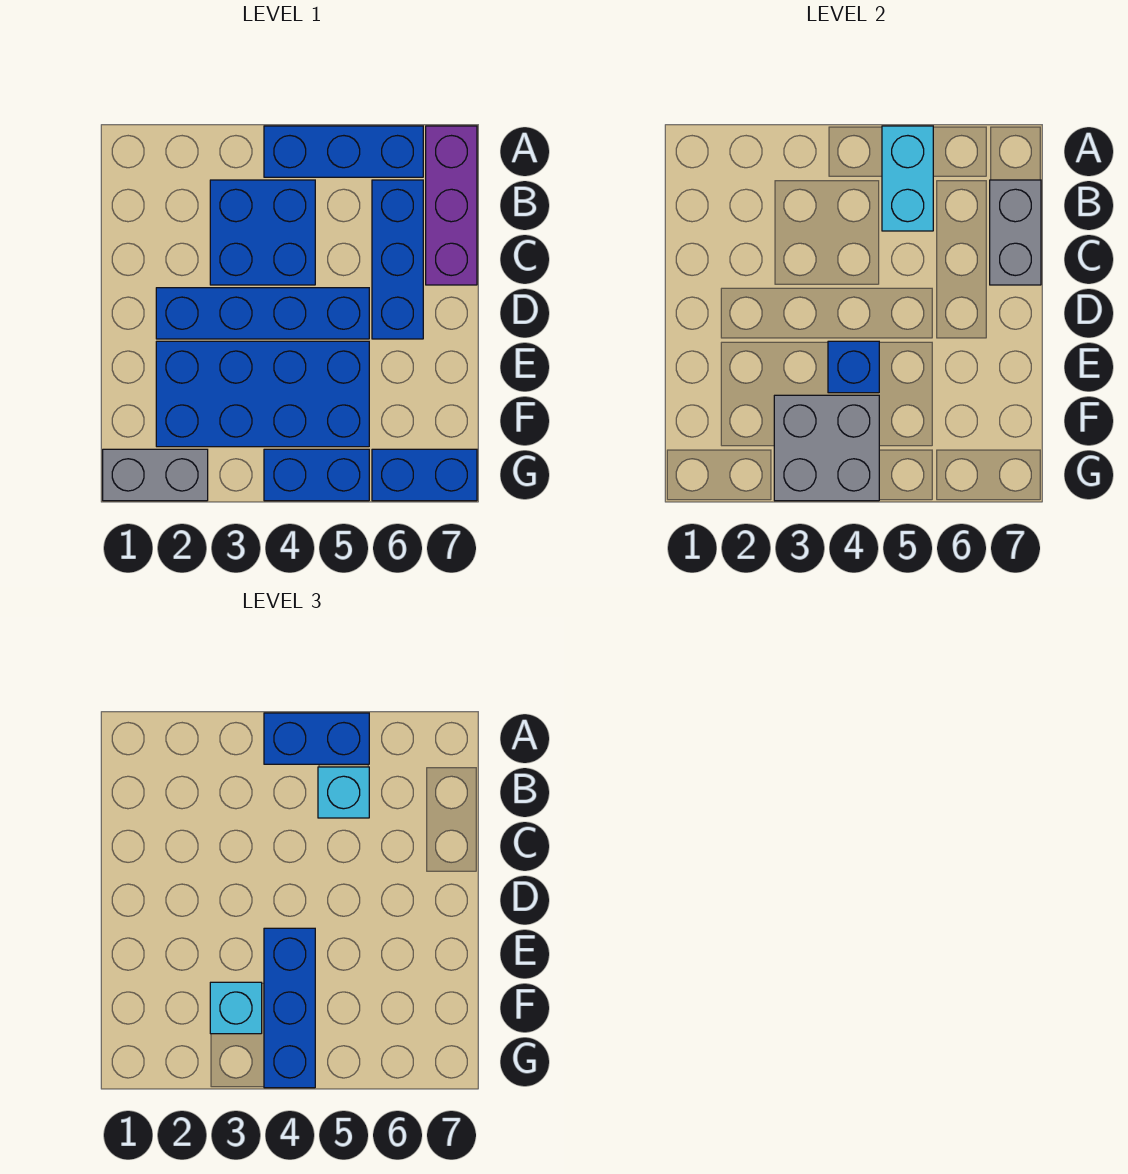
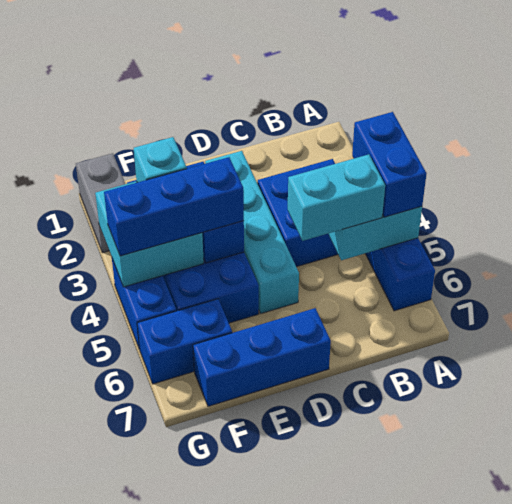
purple 1x3 brick [426,126,477,285] -> none
cyan 1x1 brick [318,767,369,818] -> cyan 1x2 brick [288,154,385,241]
blue 1x3 brick [372,180,423,339] -> blue 1x3 brick moved to [193,308,331,406]
grey 1x2 brick [990,180,1041,285] -> none
blue 1x4 brick [156,288,369,339] -> cyan 1x4 brick [205,151,299,313]
grey 2x2 brick [774,395,879,501] -> cyan 2x2 brick [95,181,204,287]
blue 1x2 brick [372,449,477,501] -> blue 1x2 brick turned to [137,299,232,384]

